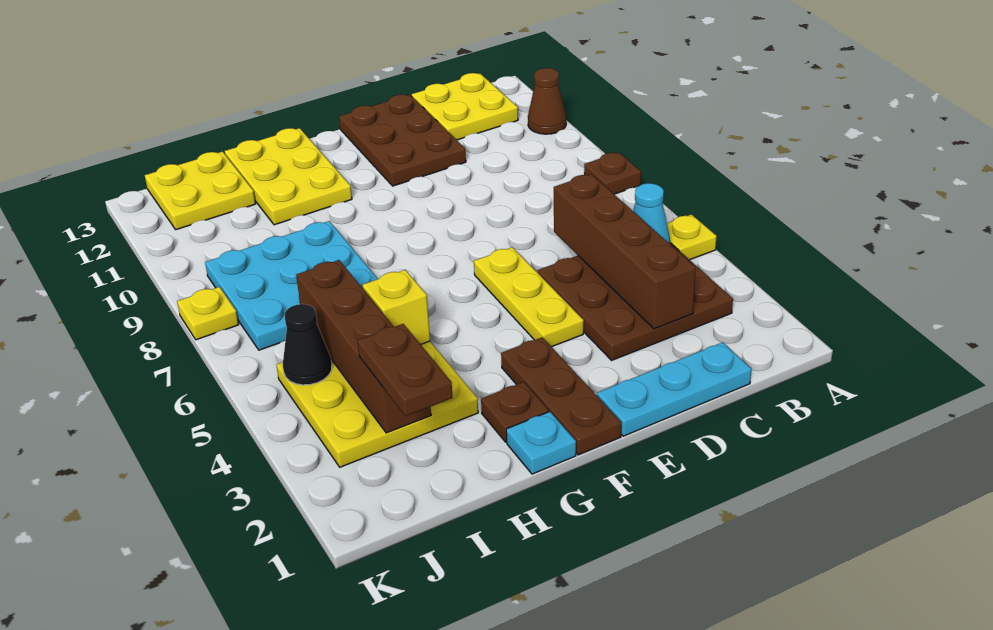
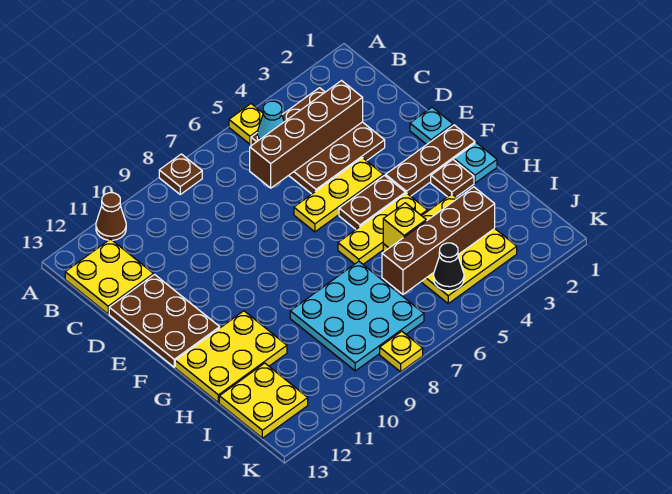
cyan 1x3 plate [597,342,751,436] -> cyan 1x1 plate [410,107,453,144]
brown 2x3 plate [339,95,466,186] -> brown 2x3 plate turned to [109,275,220,367]
none -> yellow 1x3 plate [338,193,427,264]
brown 1x2 plate [358,324,453,416] -> brown 1x2 plate moved to [339,175,405,229]

